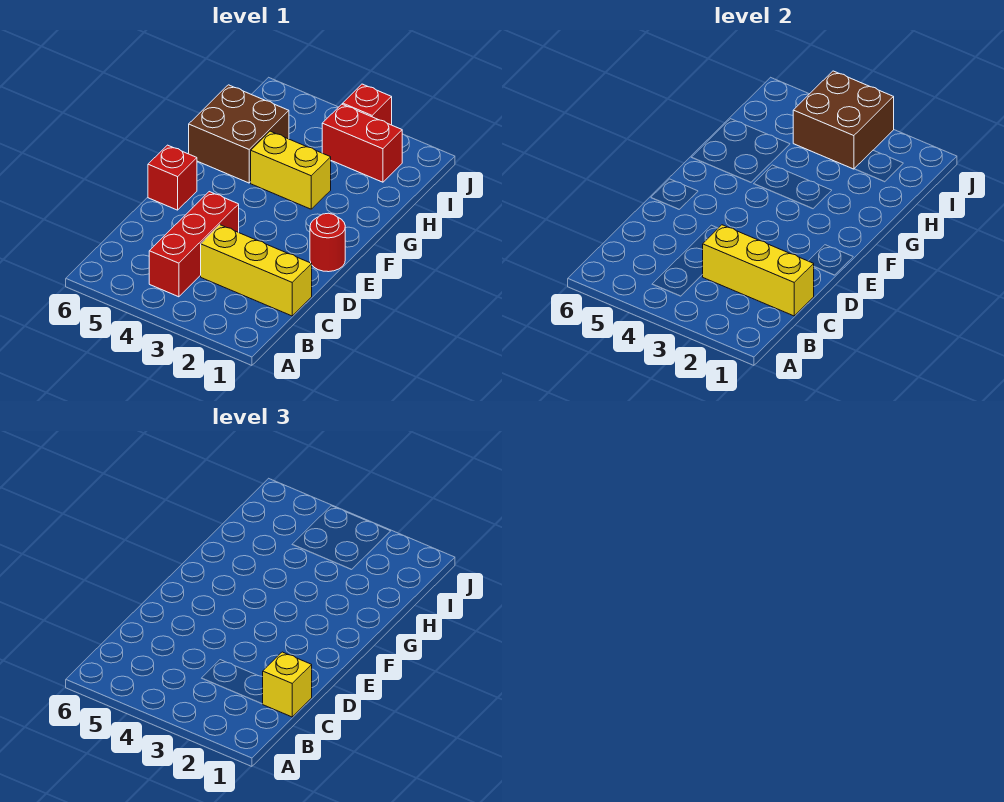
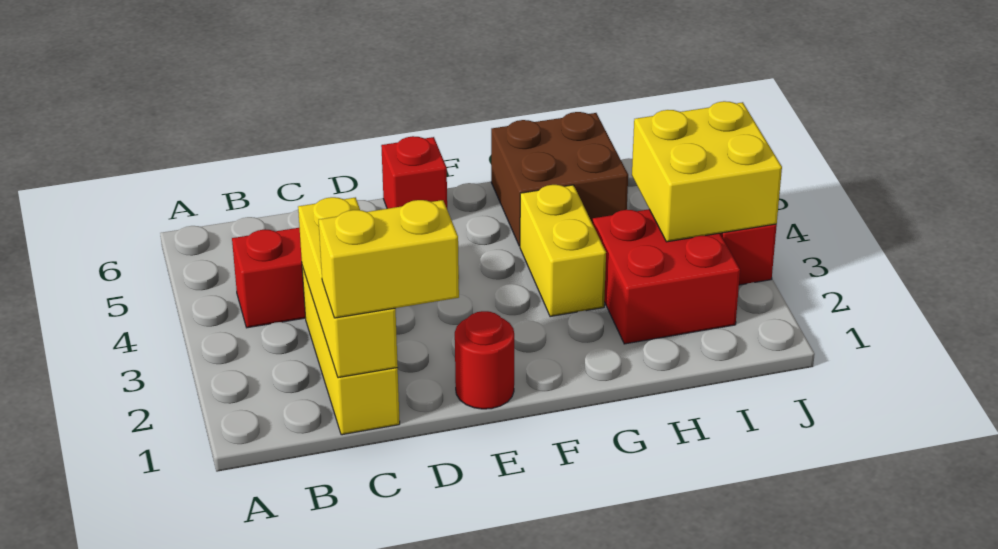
yellow 1x1 brick [263,652,312,717] -> yellow 1x2 brick [319,200,459,318]
red 1x2 brick [322,104,402,182] -> red 2x2 brick [593,209,740,344]
brown 2x2 brick [793,71,894,169] -> yellow 2x2 brick [632,101,782,242]

